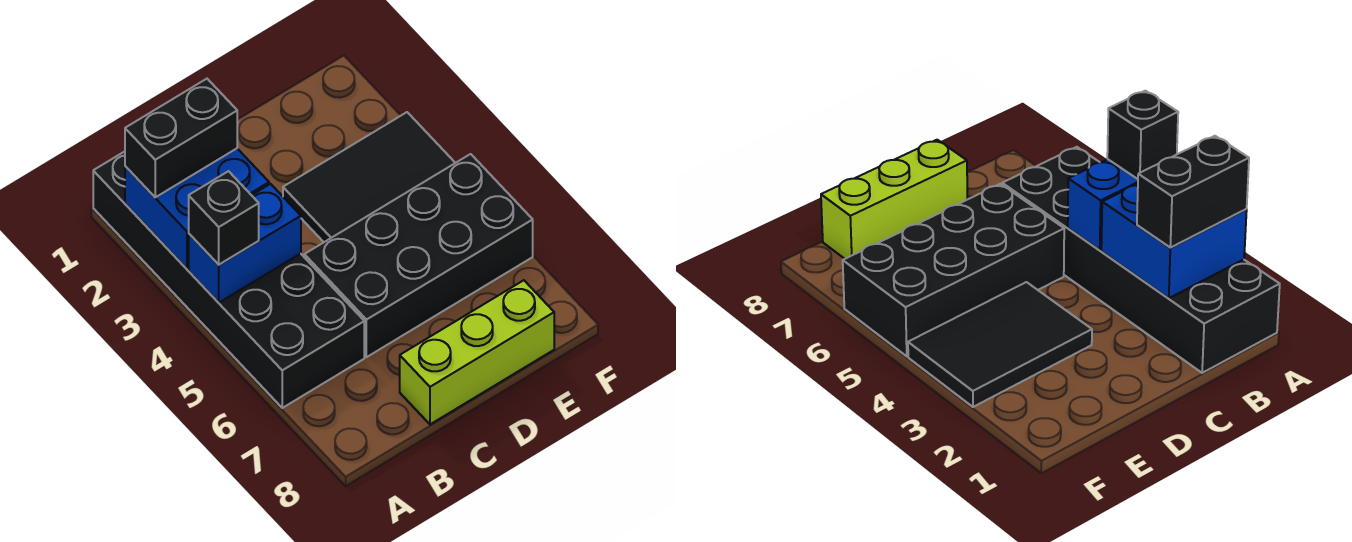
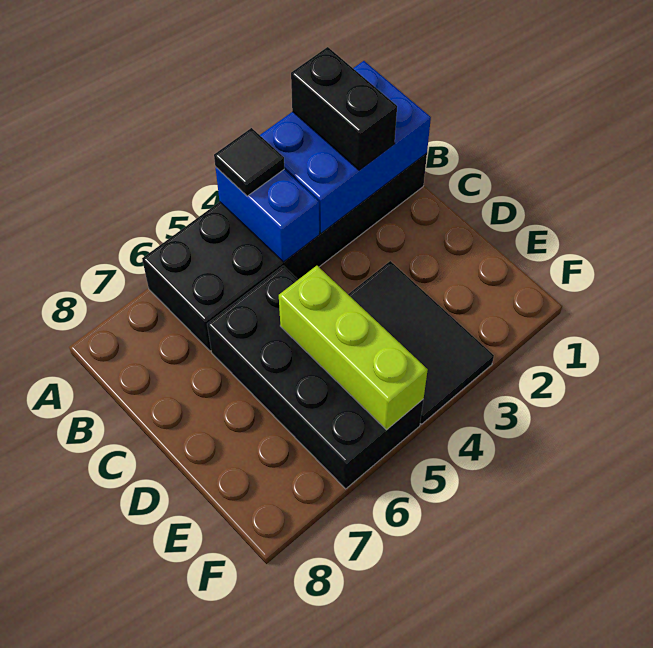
blue 2x2 brick [125,149,269,269] -> blue 2x3 brick [260,61,431,233]
black 1x1 brick [189,171,259,265] -> black 1x1 tile [214,128,284,196]
lime 1x3 brick [400,280,554,424] -> lime 1x3 brick moved to [279,266,428,430]

